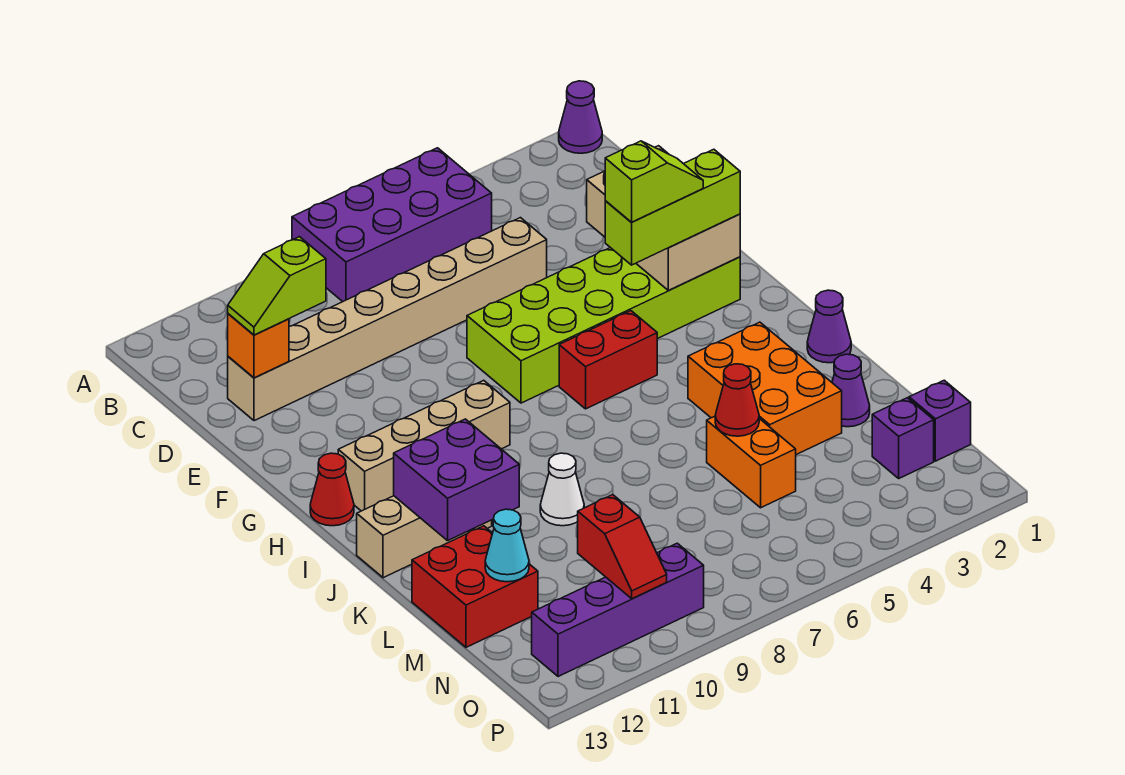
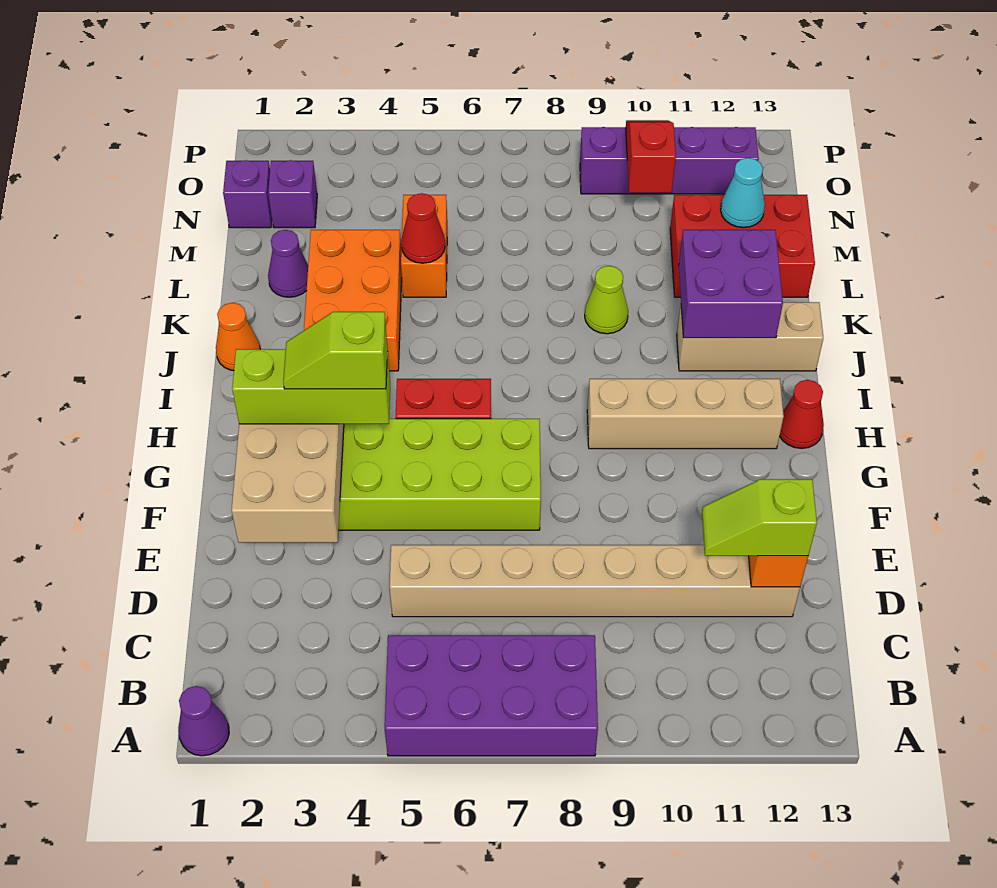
lime 1x2 slope [228,237,326,335] -> lime 1x2 slope turned to [702,479,817,556]
purple 1x1 cone [807,290,851,363] -> orange 1x1 cone [216,303,260,371]
white 1x1 cone [540,453,584,526] -> lime 1x1 cone [585,266,628,334]
red 2x2 brick [412,526,538,647] -> red 2x3 brick [670,195,815,297]

